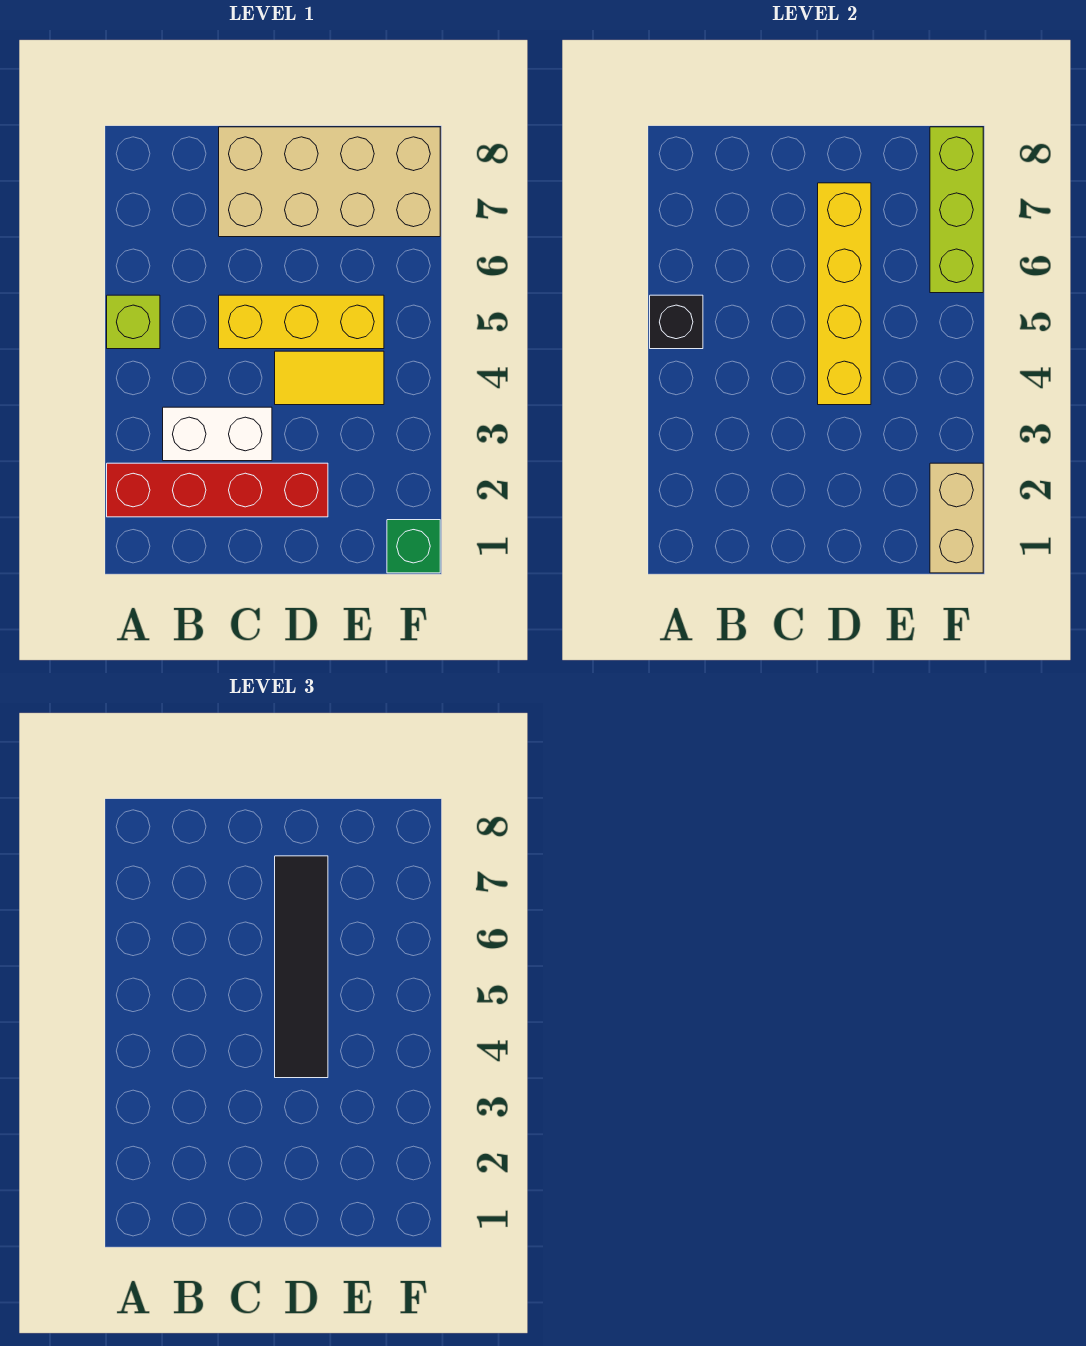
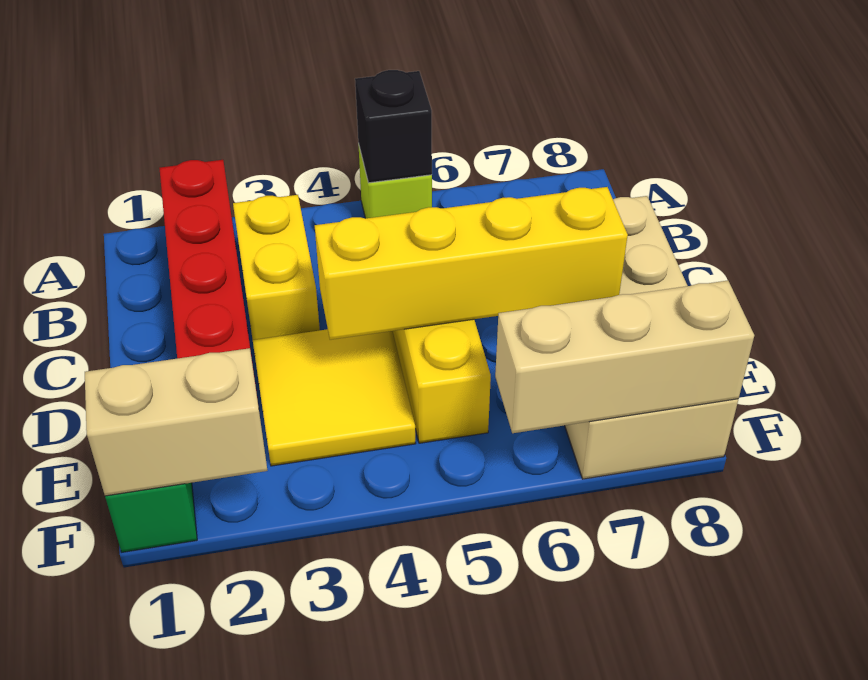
white 1x2 brick [163,407,272,461] -> yellow 1x2 brick [233,195,320,340]
yellow 1x2 tile [275,351,384,405] -> yellow 2x2 tile [253,329,416,466]
black 1x4 tile [275,856,328,1078] -> none
lime 1x3 brick [930,127,983,293] -> tan 1x3 brick [495,281,754,433]

